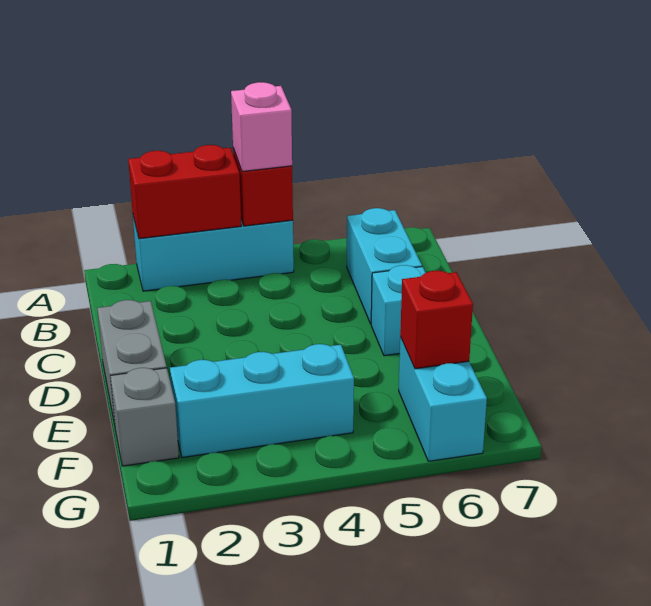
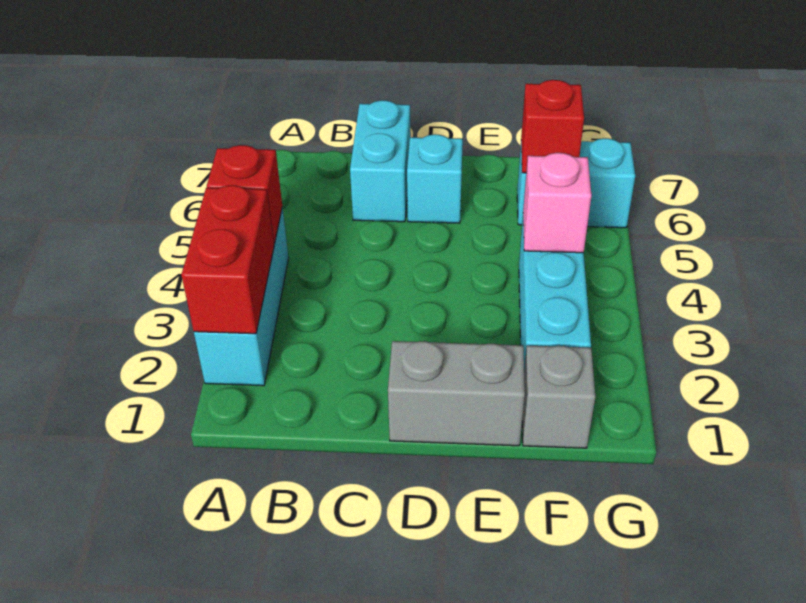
pink 1x1 brick [231,82,292,172] -> pink 1x1 brick moved to [523,153,591,253]
cyan 1x2 brick [347,208,422,324] -> cyan 1x2 brick turned to [350,100,411,222]

